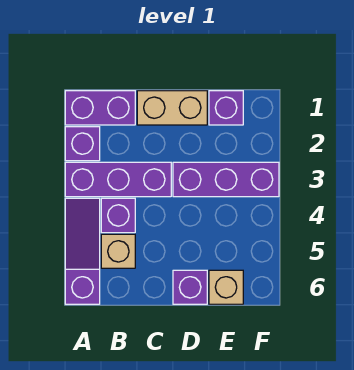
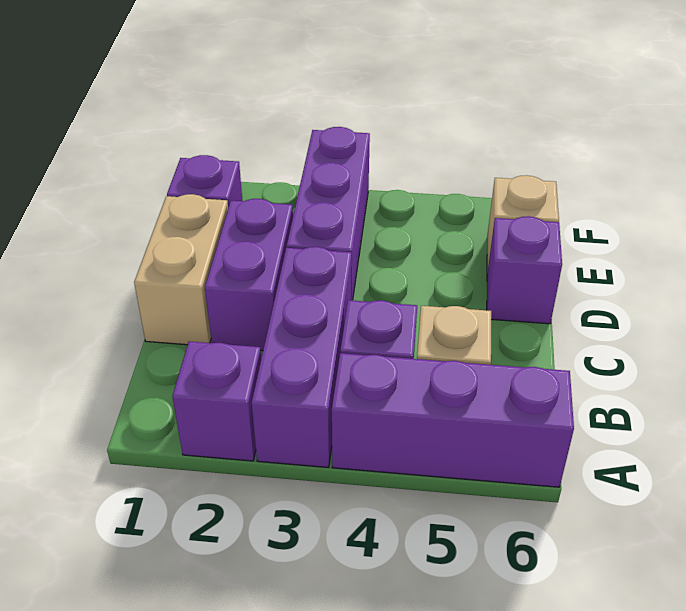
purple 1x2 brick [65,91,135,125] -> purple 1x2 brick moved to [205,199,293,351]
purple 1x3 slope [65,198,100,304] -> purple 1x3 brick [332,353,574,487]

